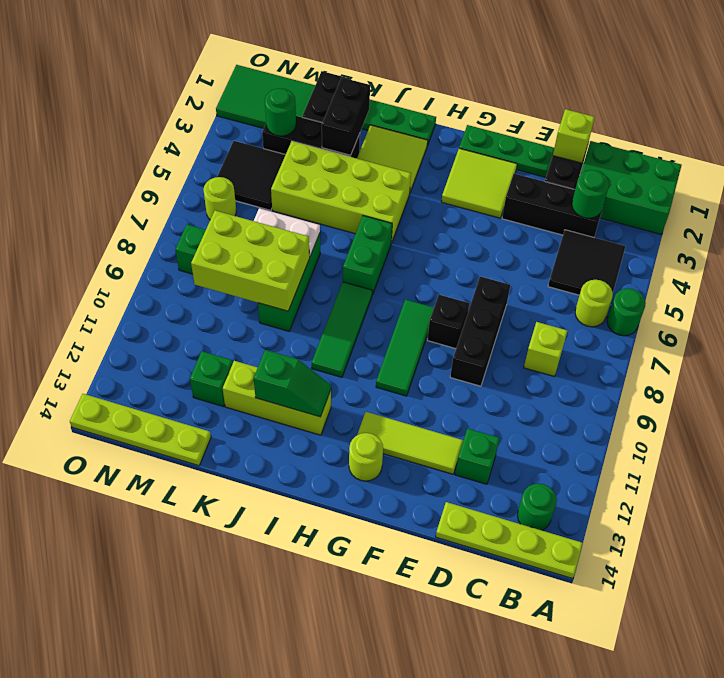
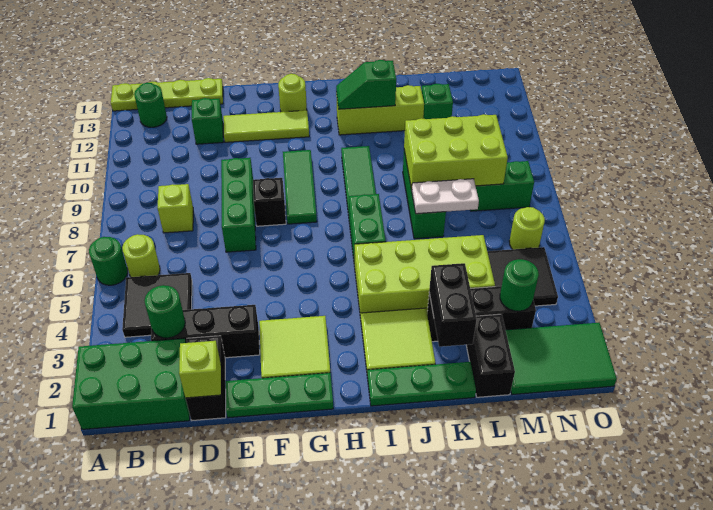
black 1x3 brick [450,276,510,386] -> green 1x3 brick [221,158,256,252]
lime 1x4 plate [70,394,211,466] -> none

